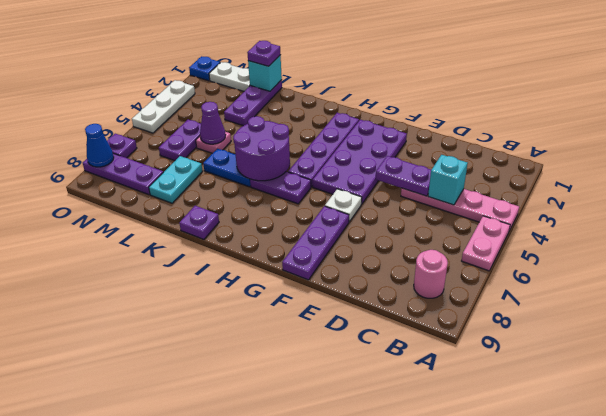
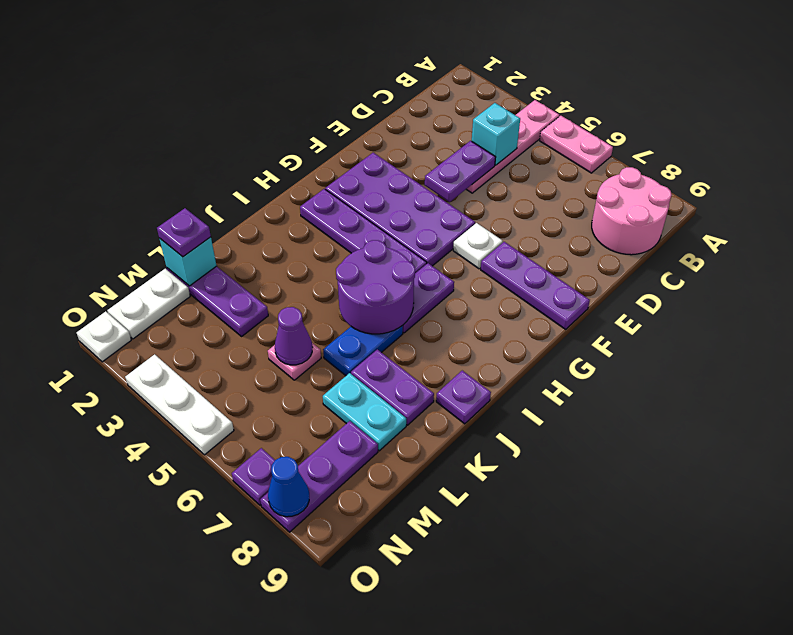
pink 1x1 round brick [414,250,448,298] -> pink 2x2 round brick [592,167,672,255]
purple 1x2 plate [159,120,201,161] -> purple 1x2 plate moved to [351,349,434,425]
blue 1x1 plate [189,56,220,81] -> white 1x1 plate [77,311,131,362]

